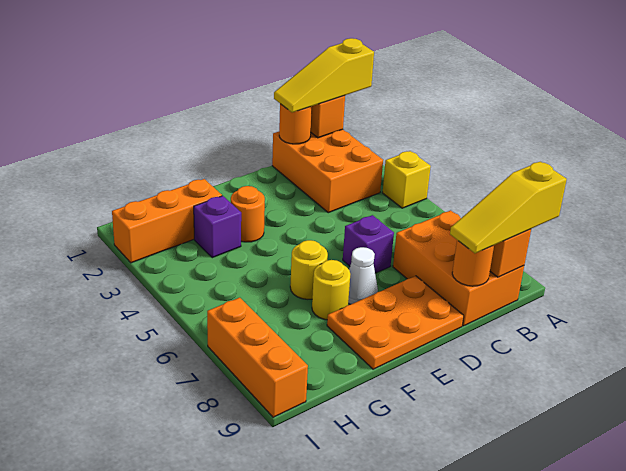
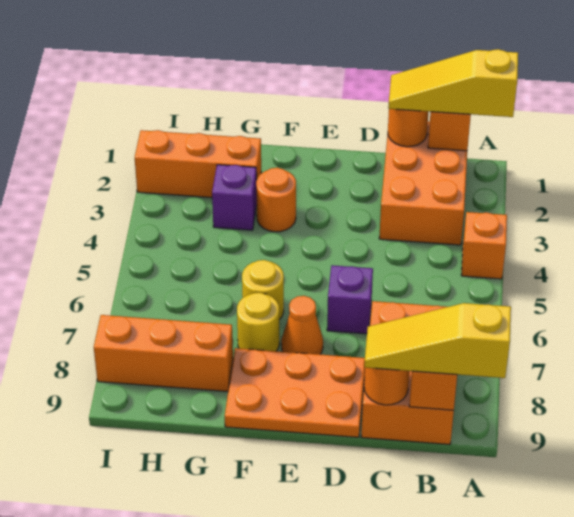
yellow 1x1 brick [382,151,431,208] -> orange 1x1 brick [461,212,507,279]
white 1x1 cone [348,247,378,305] -> orange 1x1 cone [281,296,323,354]
orange 1x3 brick [207,298,308,417] -> orange 1x3 brick turned to [94,315,233,392]

